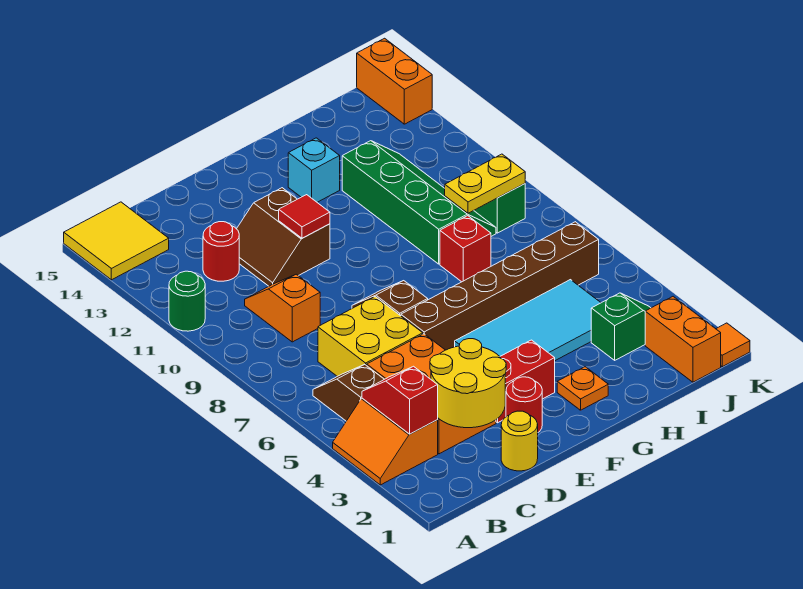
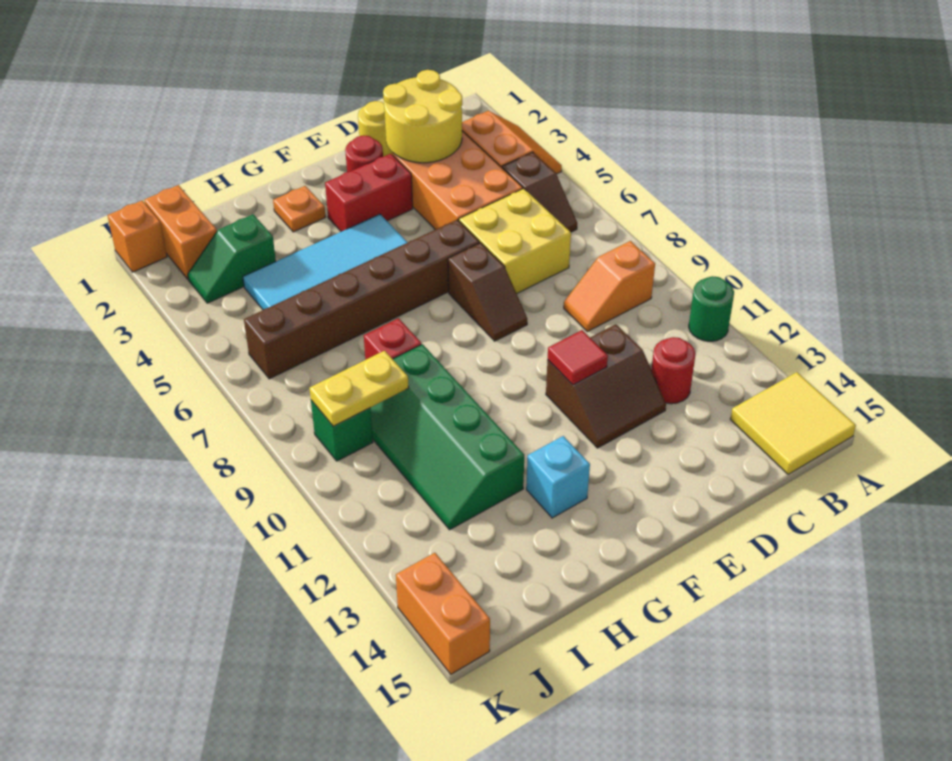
red 1x2 slope [362,366,438,434] -> none
orange 1x2 slope [245,274,320,342] -> orange 1x2 slope turned to [564,241,655,332]
brown 2x2 slope [237,188,330,286] -> brown 2x2 slope turned to [546,324,666,448]
orange 1x1 tile [716,323,750,367] -> orange 1x1 brick [108,201,167,272]

